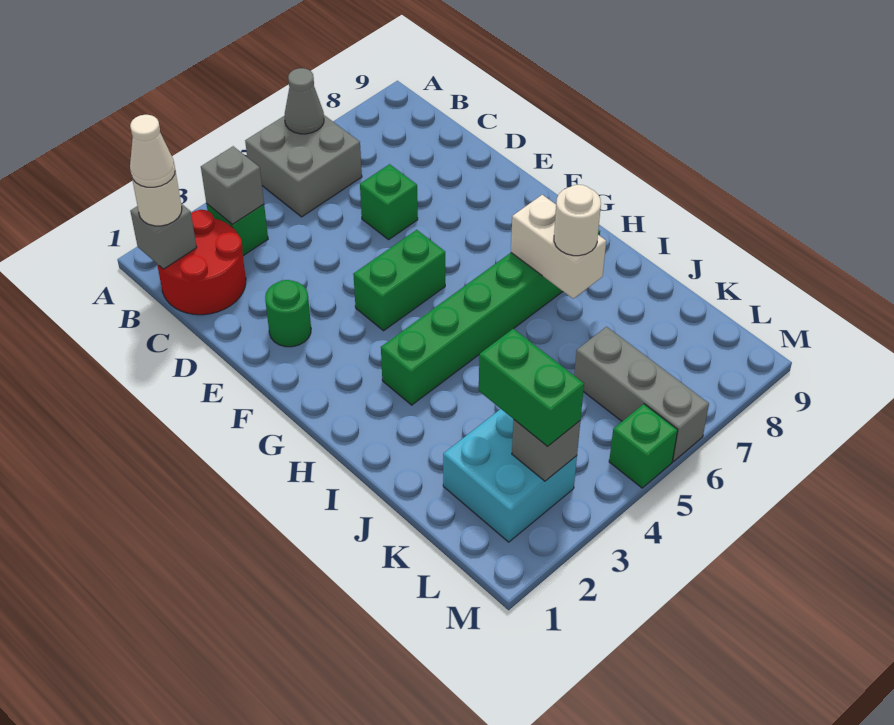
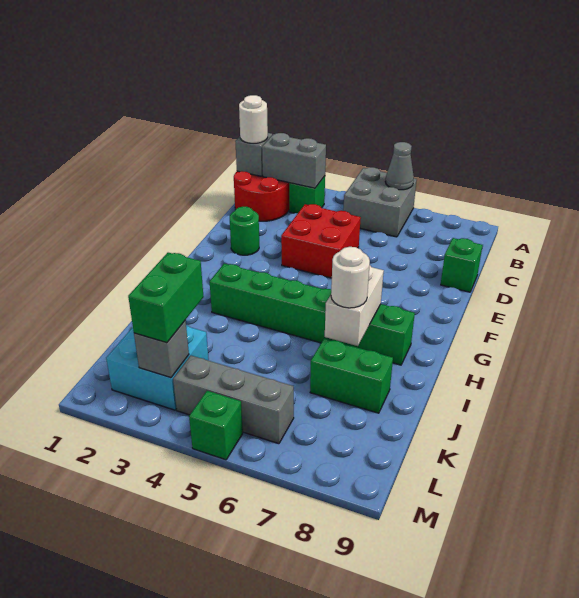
white 1x1 cone [130,115,175,187] -> none
grey 1x1 brick [201,146,264,224] -> grey 1x2 brick [262,133,326,188]
none -> red 2x2 brick [281,204,361,278]
green 1x1 brick [360,164,418,240] -> green 1x1 brick moved to [441,238,483,292]
green 1x2 brick [353,230,445,331] -> green 1x2 brick moved to [310,339,393,413]
grey 1x3 brick [574,327,709,461] -> grey 1x3 brick turned to [173,355,294,444]

